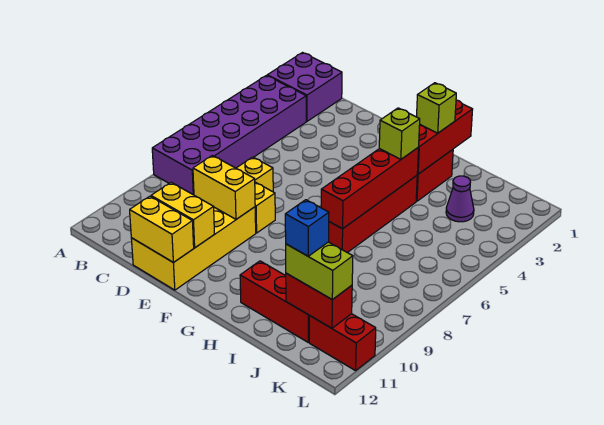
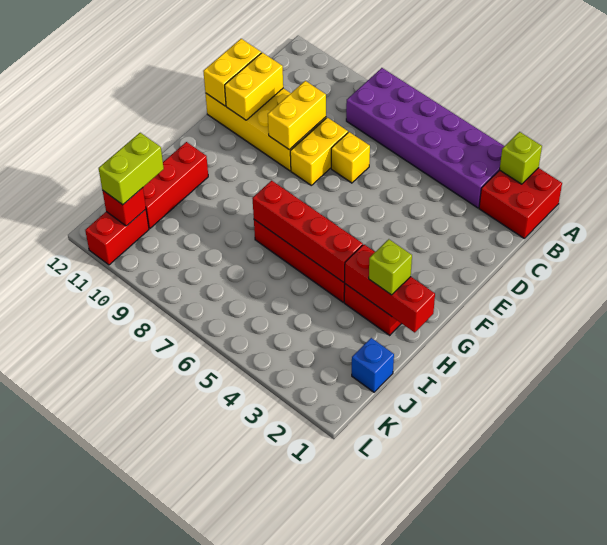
purple 2x2 brick [267,53,342,121] -> red 2x2 brick [479,168,562,238]
lime 1x1 brick [379,108,420,159] -> lime 1x1 brick moved to [500,132,542,184]
purple 1x1 cone [446,176,474,222] -> none
red 1x2 brick [286,273,352,328] -> red 1x1 brick [102,188,146,226]
blue 1x1 brick [285,200,329,256] -> blue 1x1 brick moved to [352,338,394,392]

